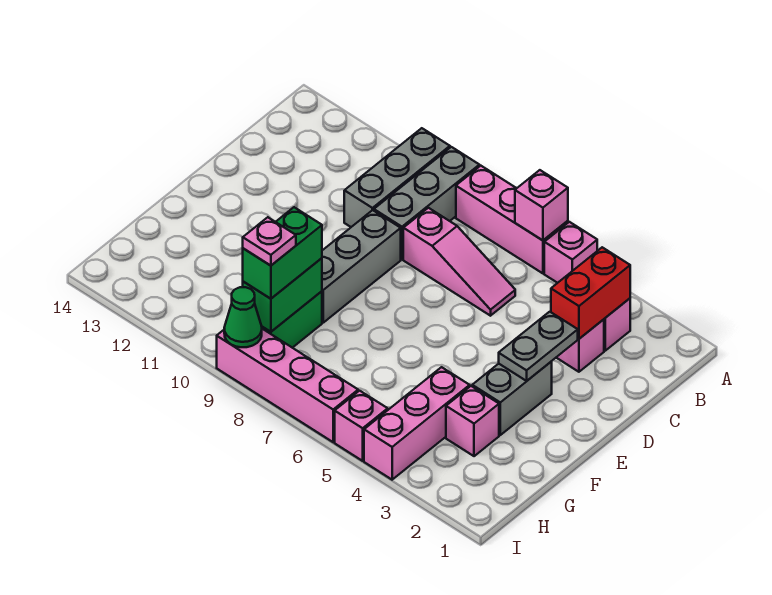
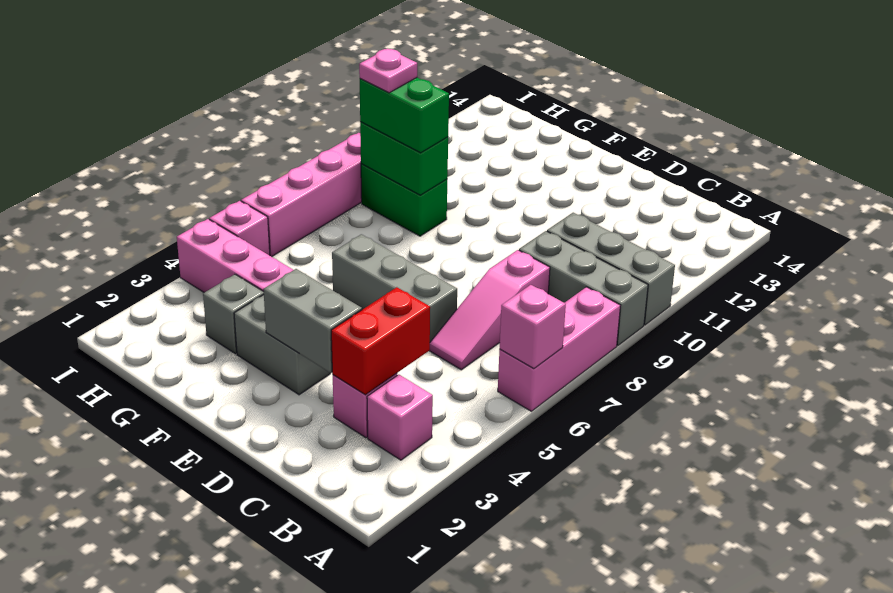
pink 1x1 brick [544,222,597,283] -> none
red 1x2 brick [551,247,630,339] -> red 1x2 brick turned to [331,287,430,395]
grey 1x2 plate [499,312,578,381] -> grey 1x2 brick [263,269,362,373]
grey 1x3 brick [322,210,401,323] -> grey 1x3 brick moved to [332,234,457,342]
pink 1x1 brick [446,386,499,456] -> grey 1x1 brick [203,274,264,354]
green 1x1 cone [224,287,262,347] -> none

